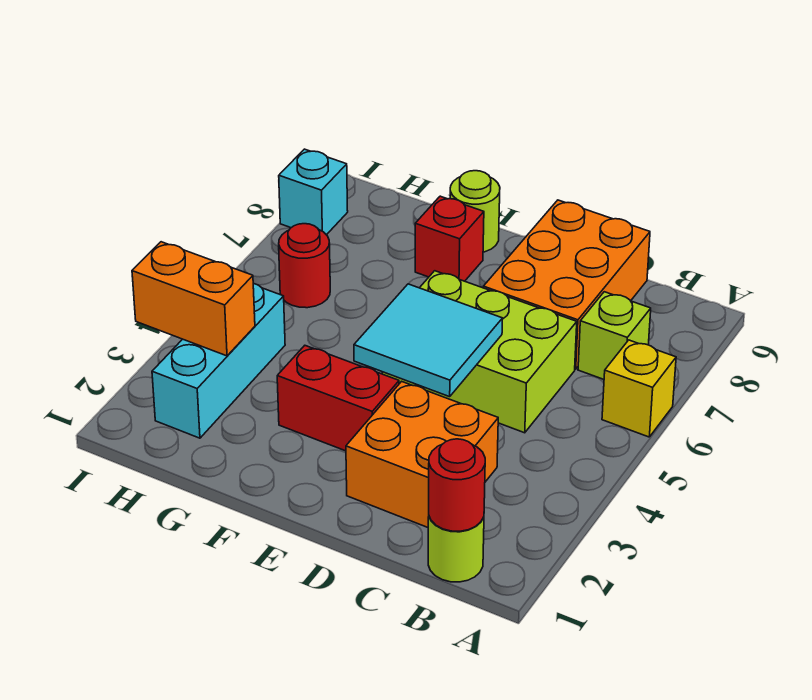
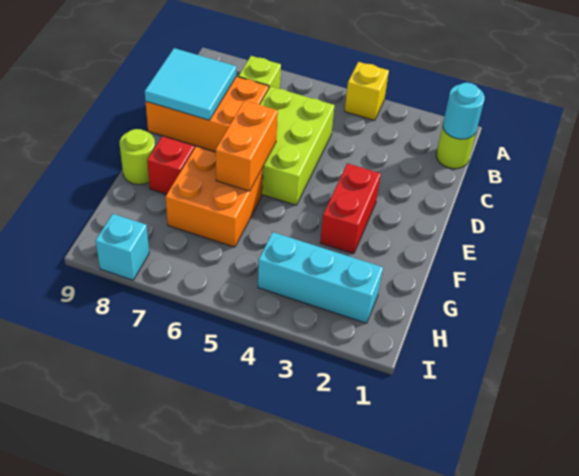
yellow 1x1 brick [602,340,676,437] -> yellow 1x1 brick moved to [345,62,389,120]
red 1x1 round brick [429,439,485,531] -> cyan 1x1 round brick [443,83,485,139]
orange 2x2 brick [346,381,498,527] -> orange 2x2 brick moved to [166,147,263,247]
cyan 2x2 tile [354,284,503,397] -> cyan 2x2 tile moved to [145,48,236,120]
orange 1x2 brick [132,242,255,356] -> orange 1x2 brick moved to [216,101,278,191]
red 1x1 round brick [279,224,330,308] -> none

